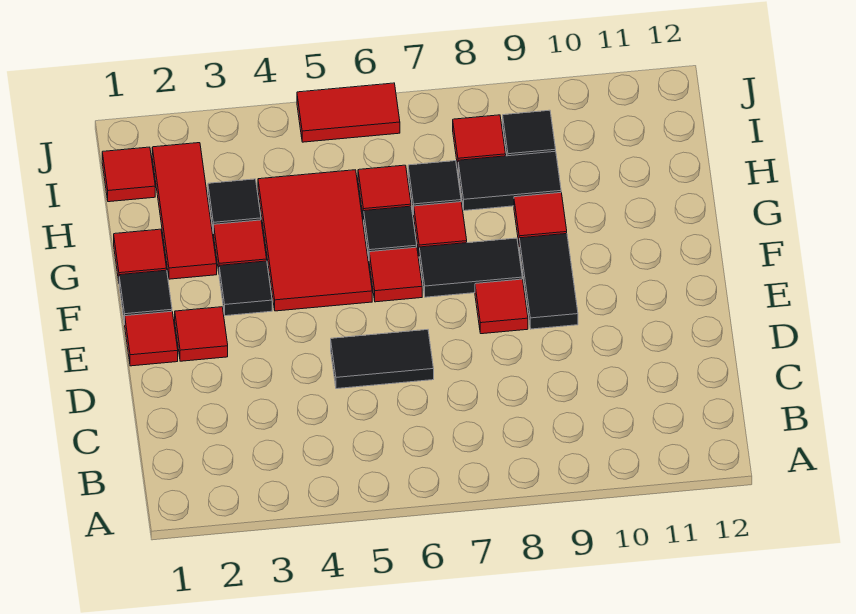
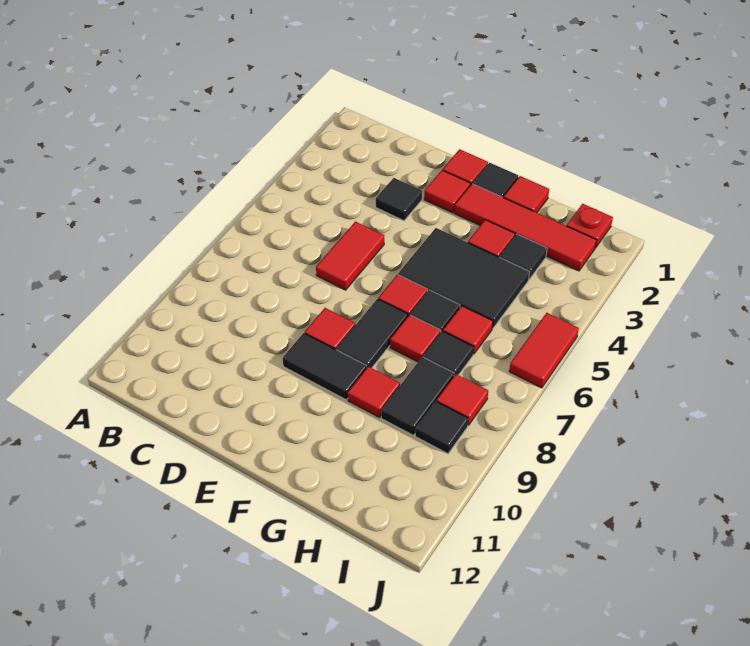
black 1x2 tile [331,330,434,389] -> red 1x2 tile [316,222,384,290]
black 1x1 tile [219,261,272,316] -> black 1x1 tile moved to [376,178,422,221]
red 2x3 tile [258,170,372,311] -> black 2x3 tile [398,228,530,328]
red 1x3 tile [152,143,217,279] -> red 1x4 tile [454,184,597,271]
red 1x1 tile [102,147,155,202] -> red 1x1 plate [567,204,613,248]

